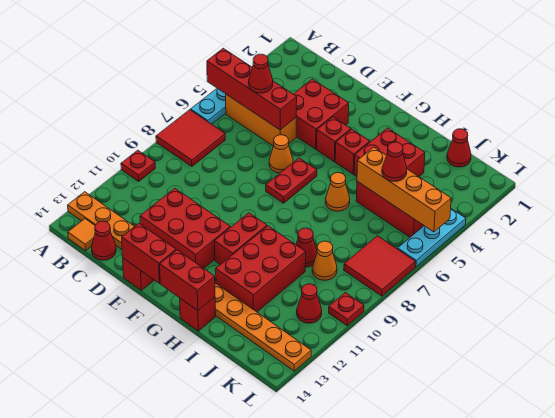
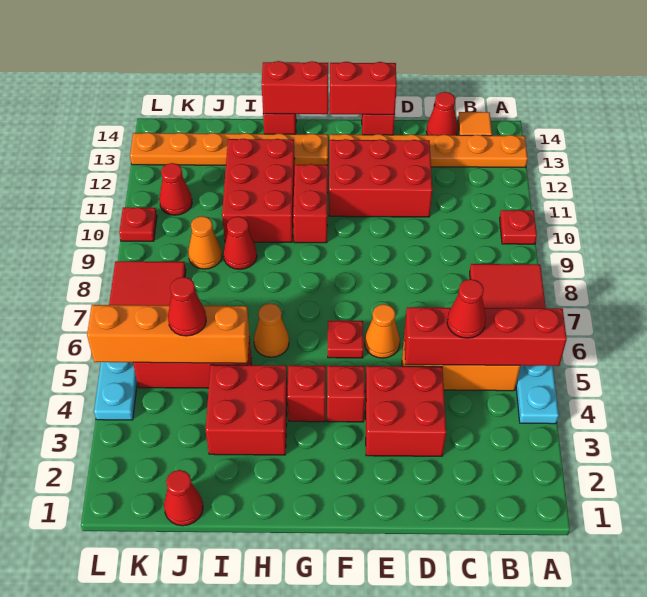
red 1x2 plate [266,158,317,203] -> red 1x1 plate [328,321,363,358]

